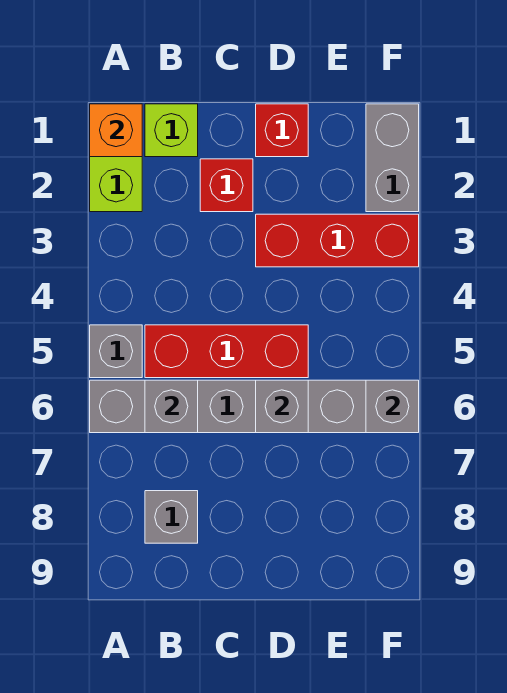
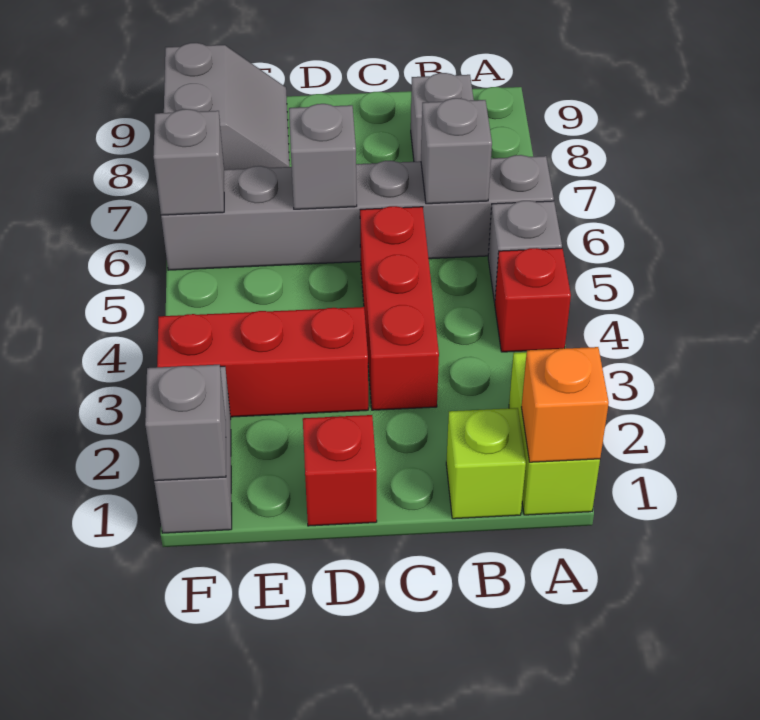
red 1x3 brick [145,325,308,378] -> red 1x3 brick turned to [360,206,439,410]
red 1x1 brick [200,159,253,212] -> red 1x1 brick moved to [495,248,571,352]
none -> grey 2x2 slope [164,43,289,170]
none -> grey 1x1 brick [145,365,226,481]

